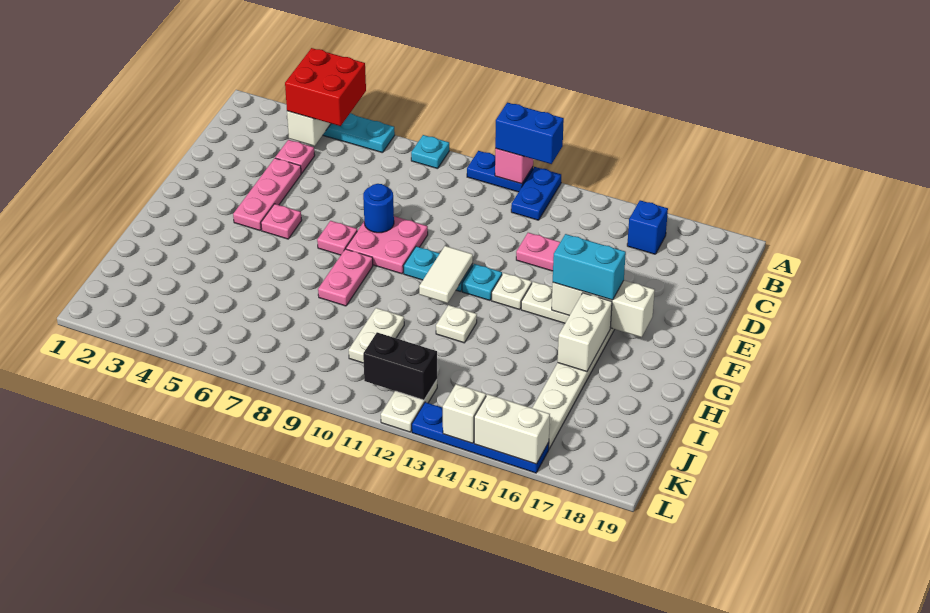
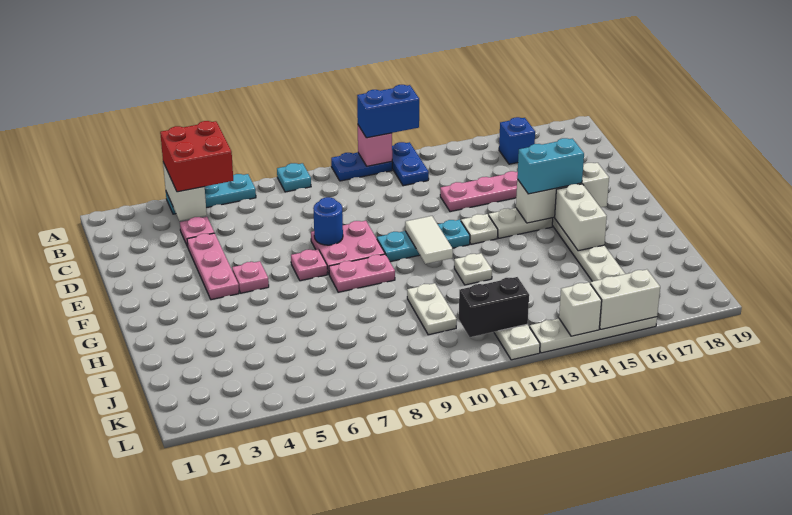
pink 1x2 plate [318,249,373,306] -> pink 1x2 plate turned to [329,254,395,292]
blue 1x4 plate [412,402,549,473] -> white 1x4 plate [530,317,657,353]

